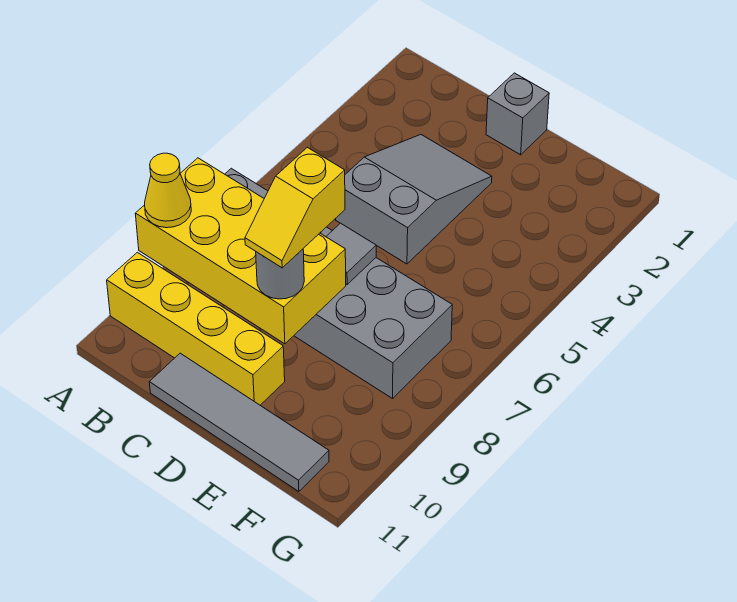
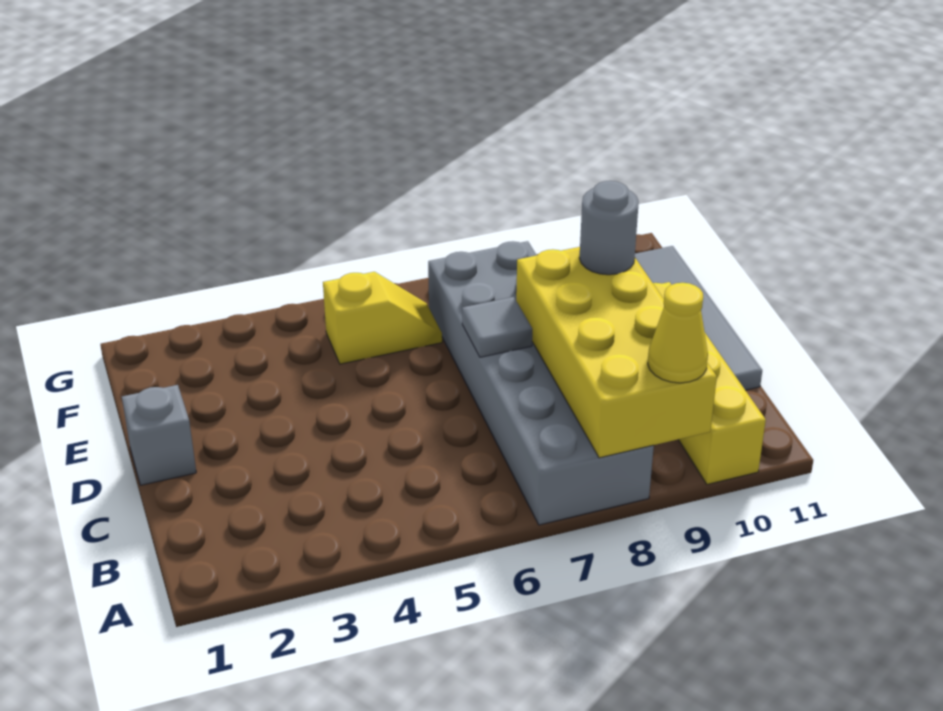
grey 2x3 slope [336,135,492,264] -> none
yellow 1x2 slope [245,148,345,268] -> yellow 1x2 slope moved to [323,272,442,364]

